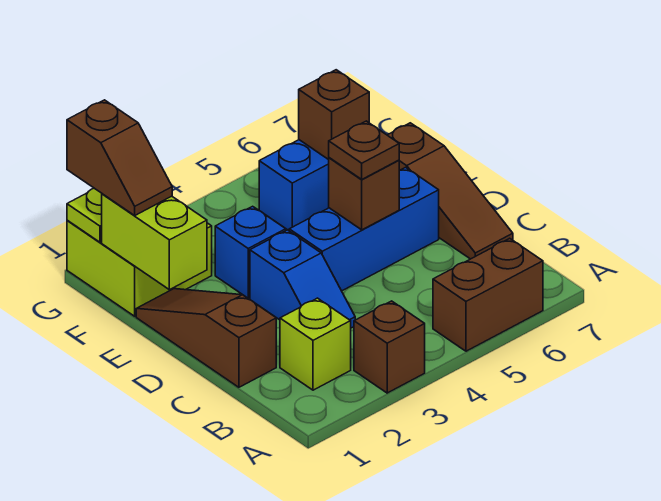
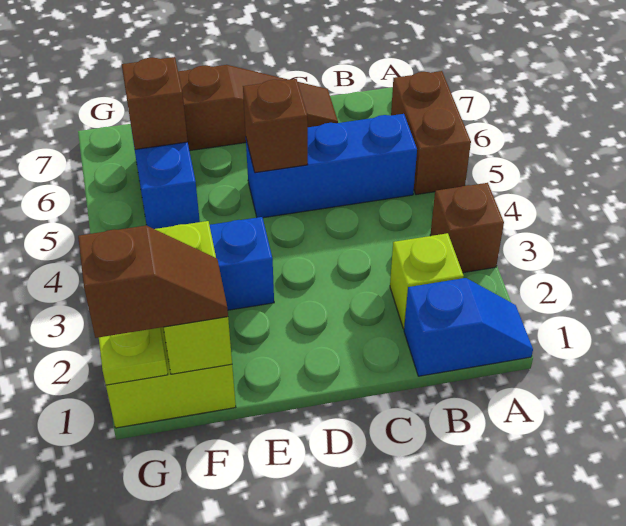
brown 1x3 slope [136,289,276,387] -> none
blue 1x2 slope [250,230,355,328] -> blue 1x2 slope moved to [404,278,533,376]
blue 1x3 brick [289,167,439,291] -> blue 1x3 brick turned to [246,114,417,218]
brown 1x1 plate [329,121,399,179] -> none
lime 1x2 brick [102,194,207,290] -> lime 1x2 brick turned to [155,221,232,374]

